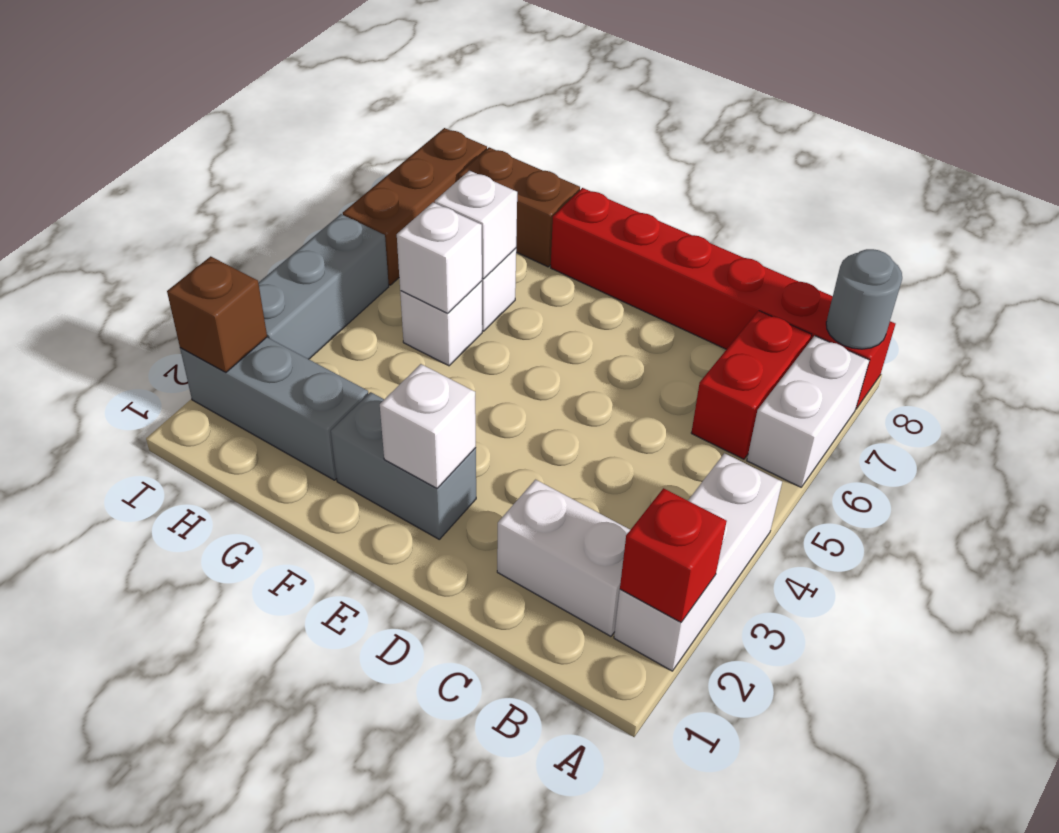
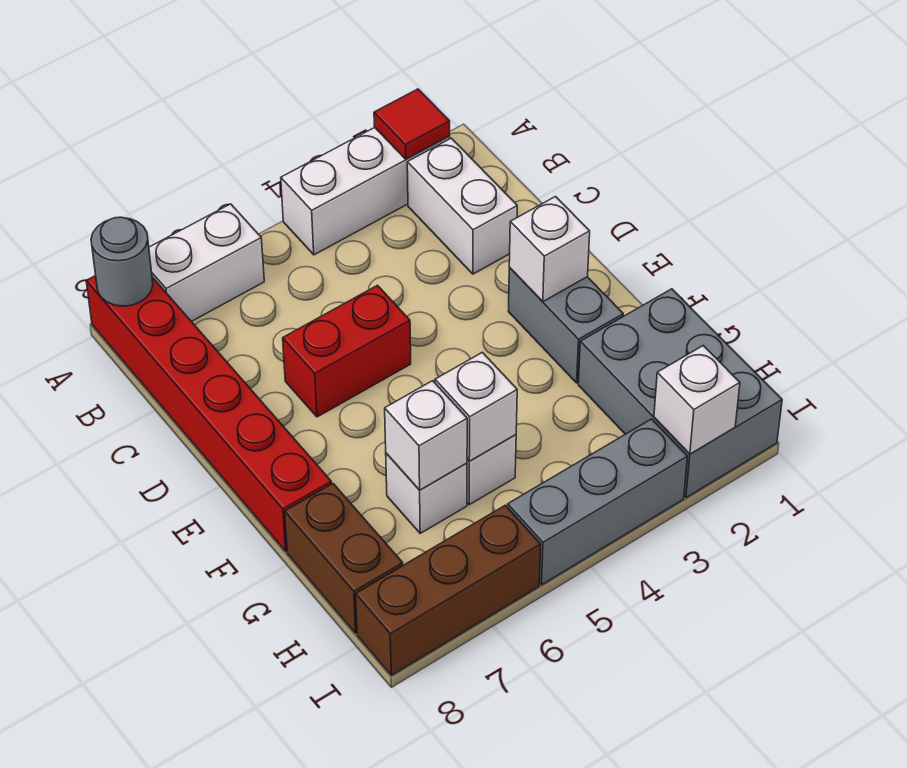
red 1x1 brick [620,488,727,622] -> red 1x1 tile [374,89,450,159]
red 1x2 brick [691,311,812,459] -> red 1x2 brick moved to [283,285,411,417]
grey 1x3 brick [180,337,368,480] -> grey 2x3 brick [578,289,782,498]
brown 1x1 brick [167,256,267,372] -> white 1x1 brick [654,346,740,454]

